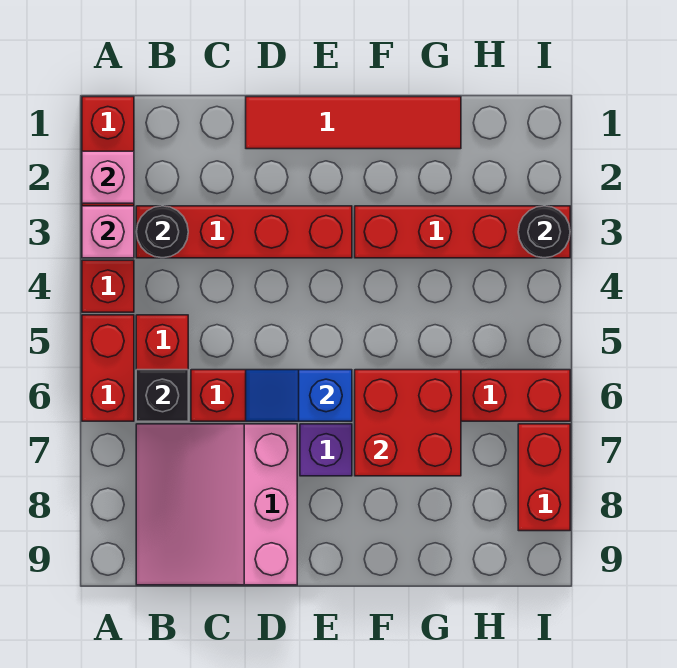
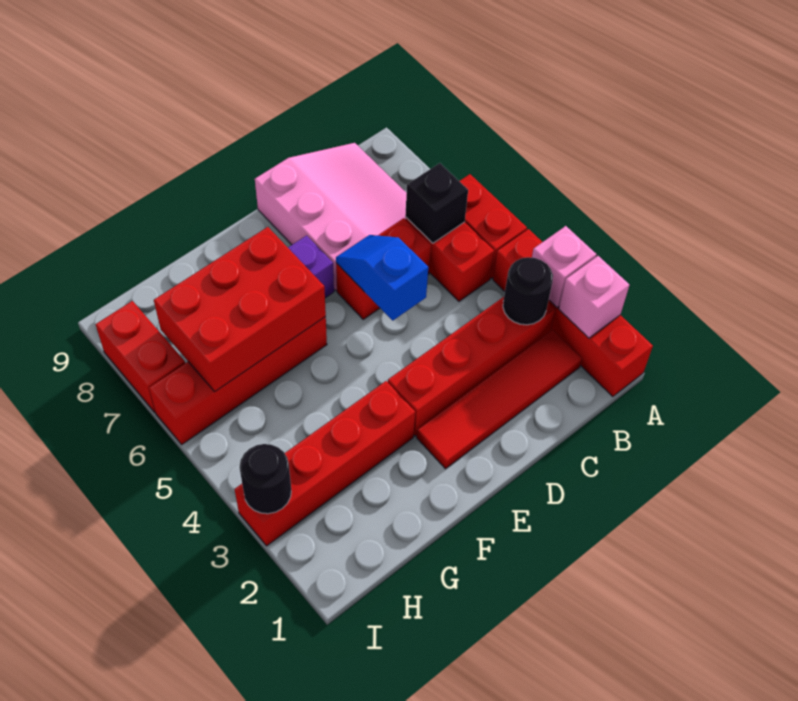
red 1x4 tile [246,97,461,149] -> red 1x4 tile moved to [417,330,582,469]
blue 1x2 slope [246,370,352,421] -> blue 1x2 slope turned to [336,235,428,320]
red 2x2 brick [355,370,461,476] -> red 2x3 brick [154,227,326,391]

